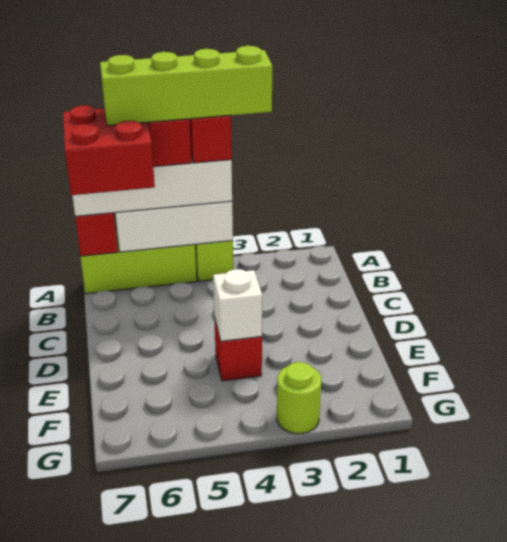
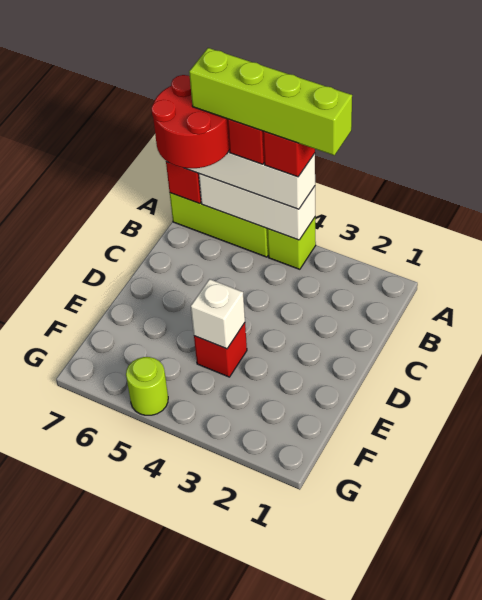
red 2x2 brick [63,105,155,195] -> red 2x2 round brick [151,75,230,168]
lime 1x1 round brick [277,362,321,434] -> lime 1x1 round brick moved to [126,357,168,415]

